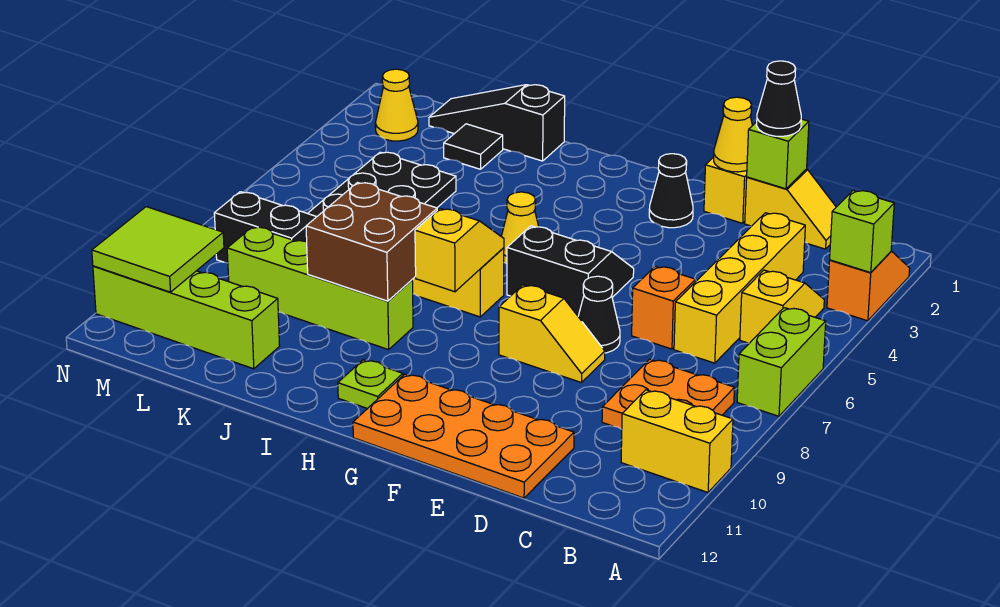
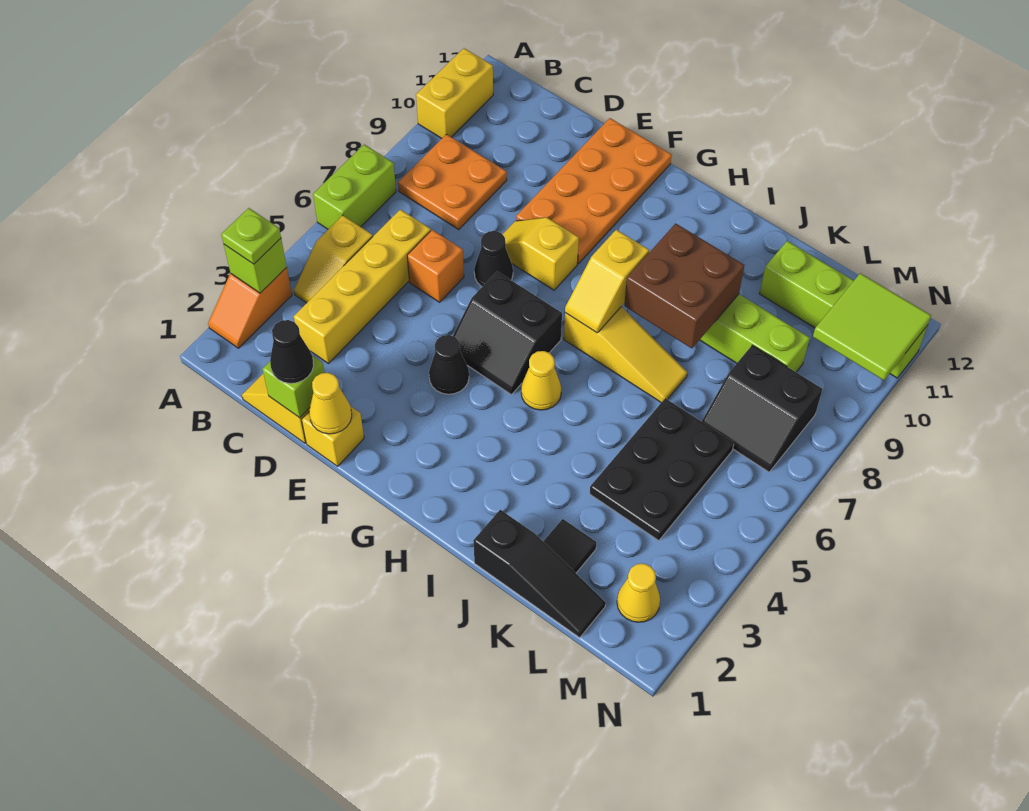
yellow 1x2 brick [621,390,733,492] -> yellow 1x2 brick turned to [416,48,493,138]
orange 2x4 plate [353,374,574,498] -> orange 2x4 plate turned to [516,118,672,264]
black 1x1 cone [649,154,693,228] -> black 1x1 cone moved to [429,335,469,394]
lime 1x1 plate [338,360,403,409] -> lime 1x1 plate moved to [221,208,281,264]

